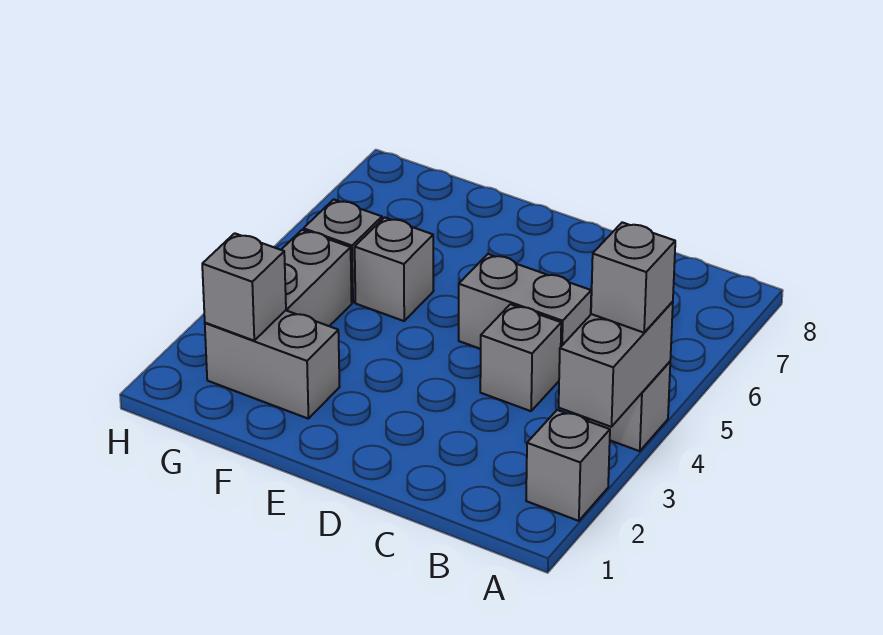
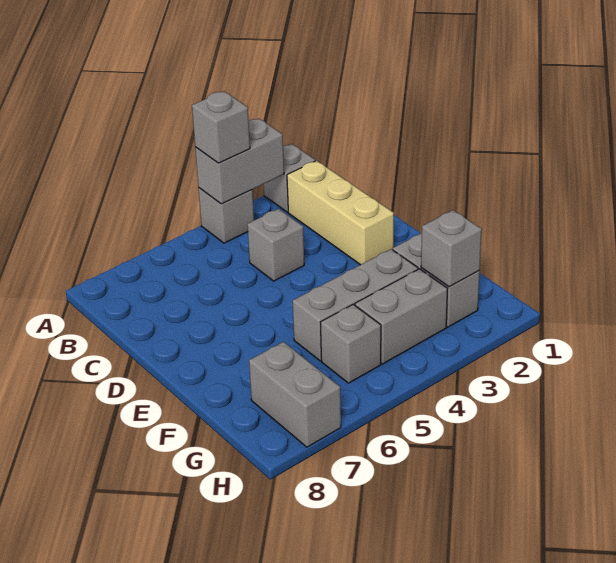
none -> tan 1x3 brick [287,161,394,265]
grey 1x2 brick [459,254,591,349] -> grey 1x2 brick moved to [249,342,341,447]
grey 1x1 brick [355,217,434,321] -> grey 1x3 brick [293,249,418,361]

